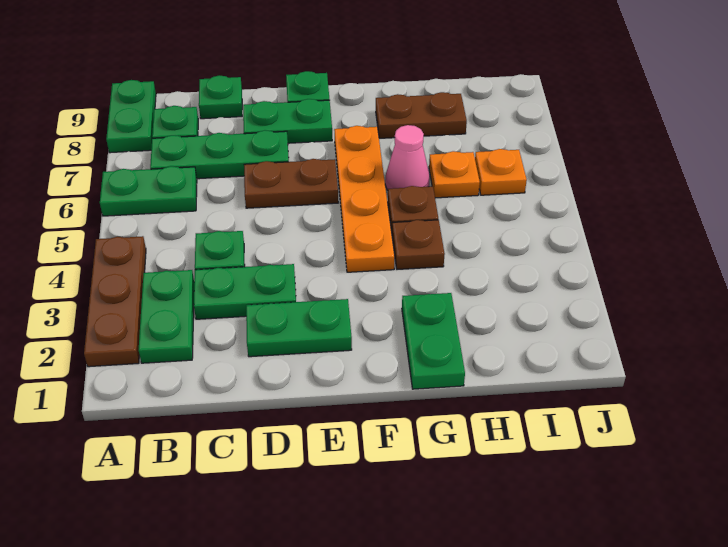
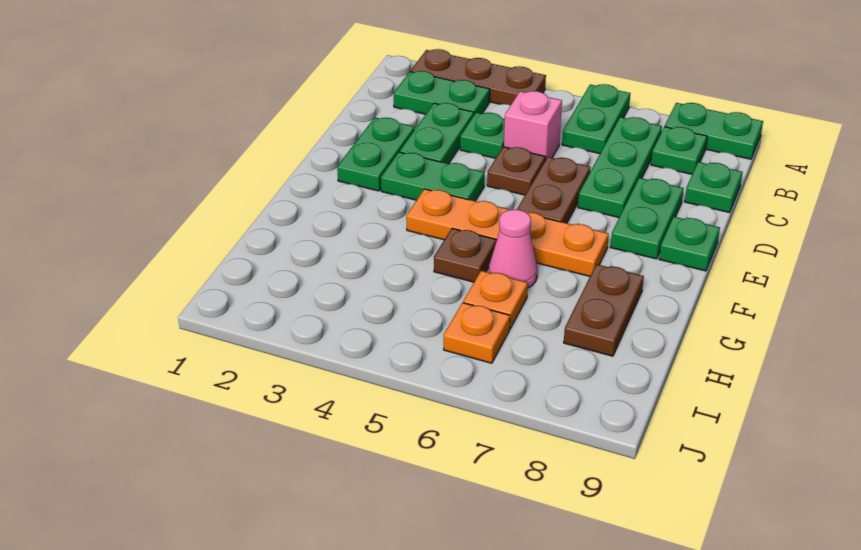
none -> pink 1x1 brick [504,91,562,160]
green 1x2 plate [402,293,465,389] -> green 1x2 plate moved to [381,152,485,201]
brown 1x1 plate [392,220,445,269] -> brown 1x1 plate moved to [487,147,545,195]

